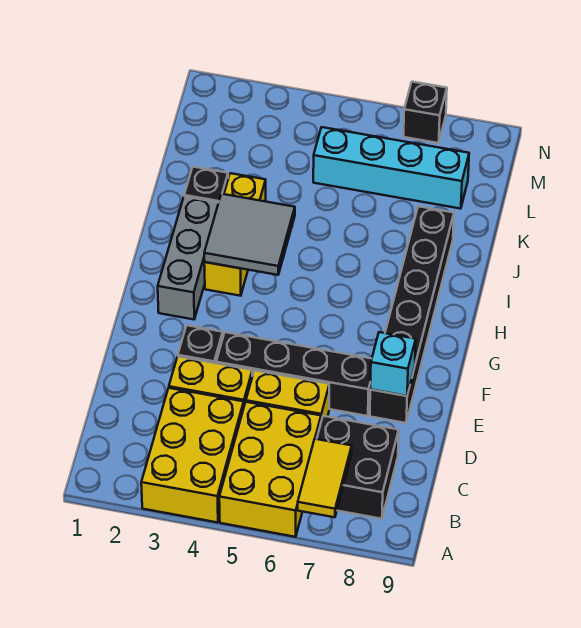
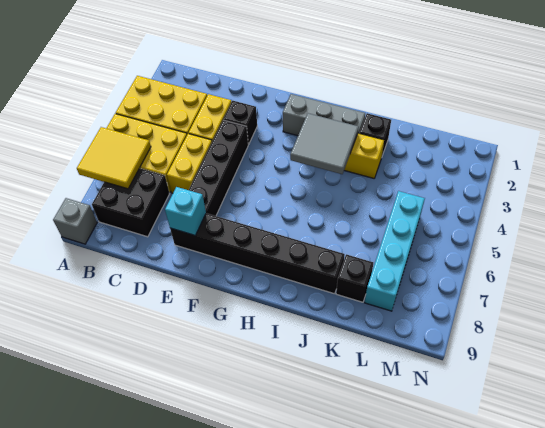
yellow 1x2 tile [298,439,352,517] -> yellow 2x2 tile [77,127,151,189]
none -> grey 1x1 brick [53,198,97,244]
black 1x1 brick [403,82,447,143] -> black 1x1 brick moved to [336,254,373,302]

